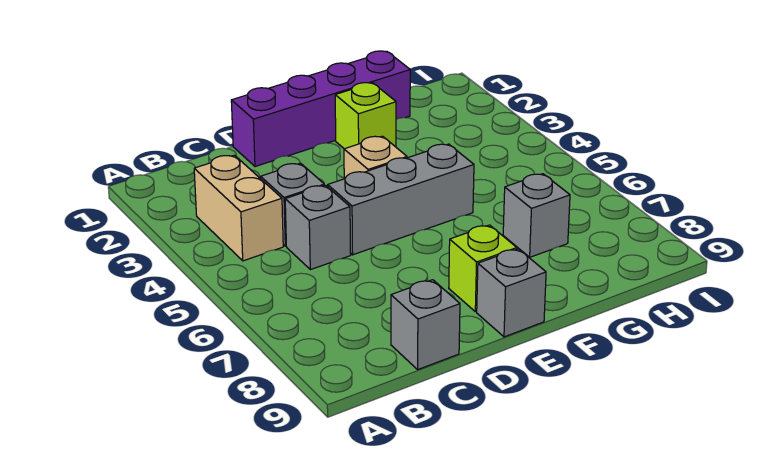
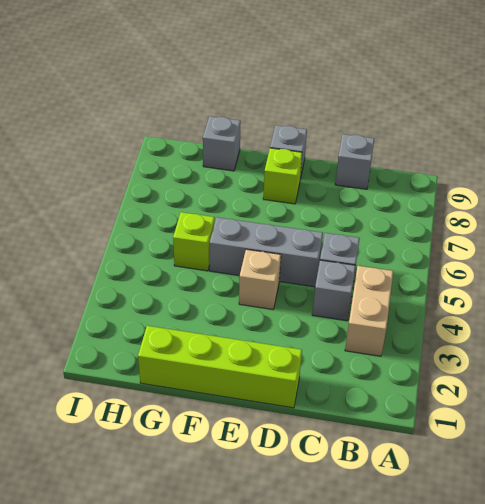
purple 1x4 brick [231,51,410,167] -> lime 1x4 brick [138,326,302,408]
lime 1x1 brick [335,83,396,149] -> lime 1x1 brick moved to [173,212,215,271]
grey 1x1 brick [503,174,570,257] -> grey 1x1 brick moved to [203,116,241,171]

